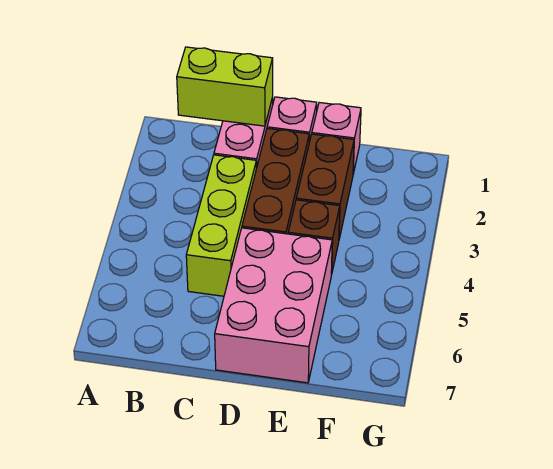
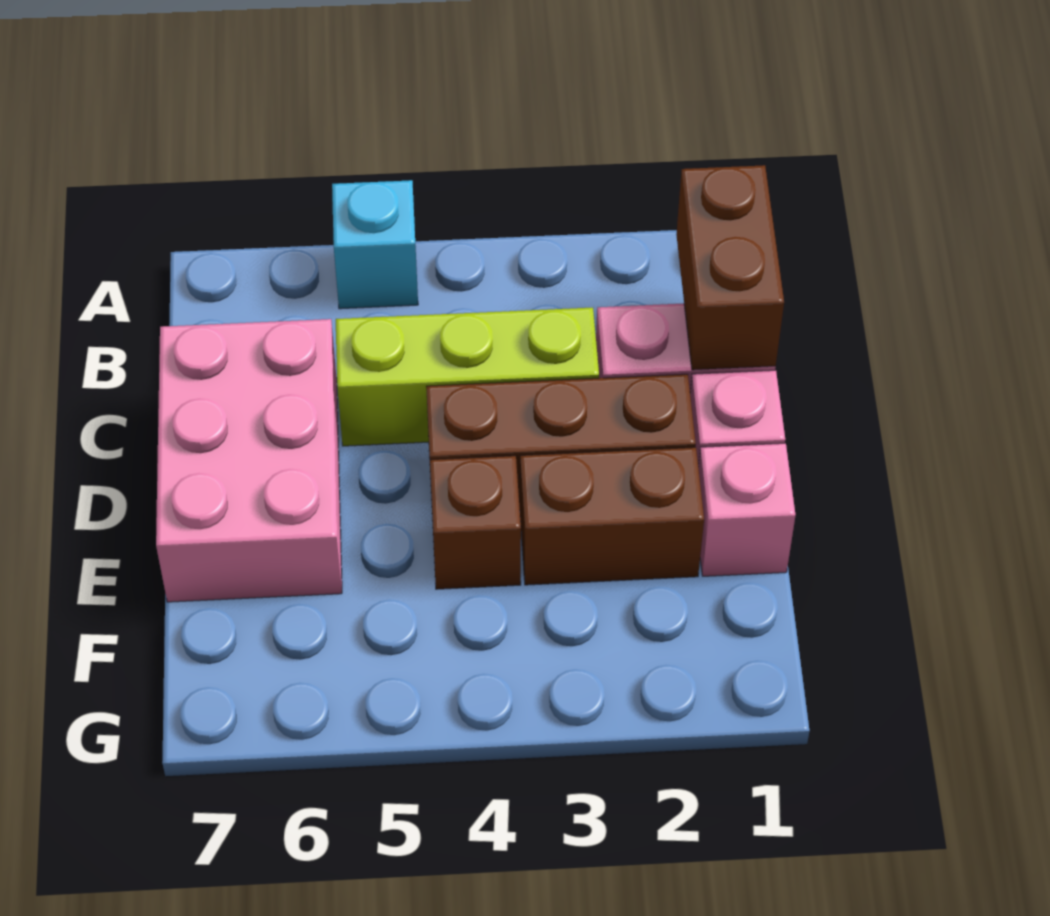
none -> cyan 1x1 brick [332,180,418,309]
lime 1x2 brick [177,47,273,126] -> brown 1x2 brick [676,165,784,370]
pink 2x3 brick [215,228,332,383] -> pink 2x3 brick turned to [156,319,342,602]

